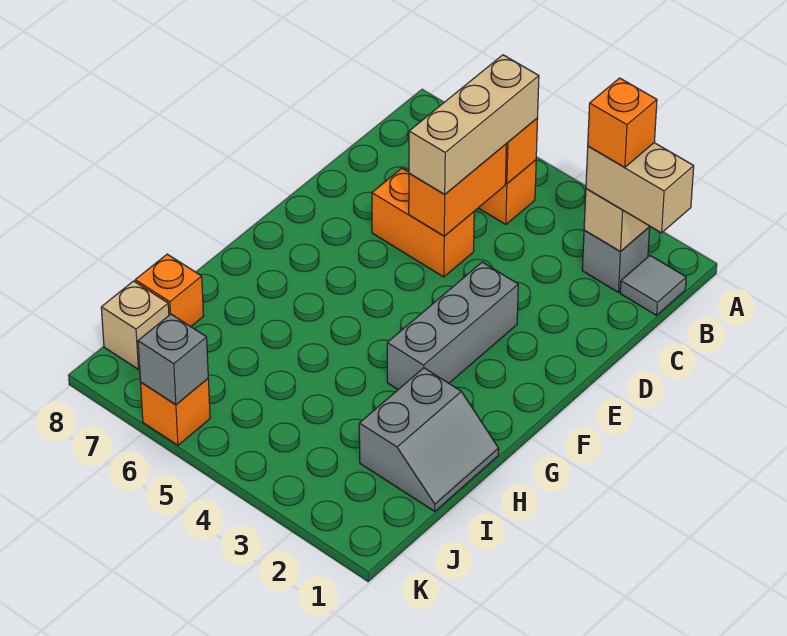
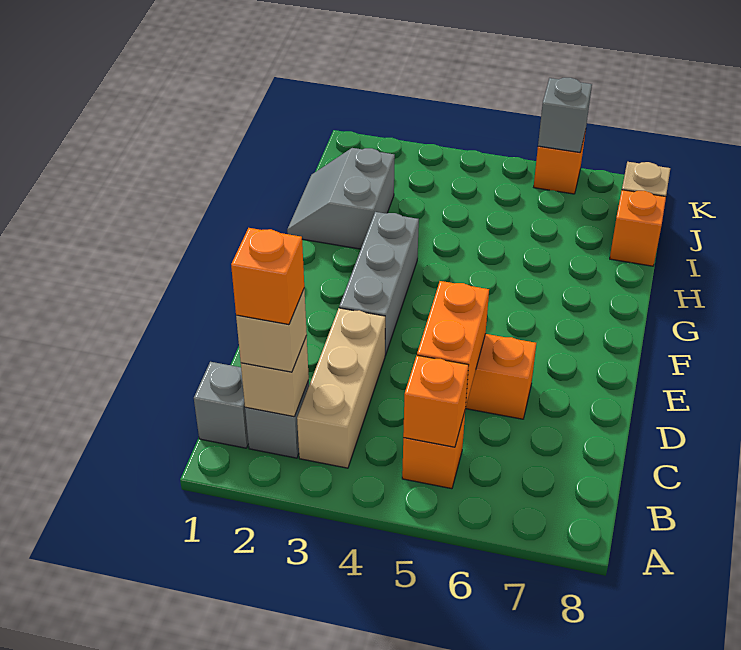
grey 1x1 tile [620,256,686,315] -> grey 1x1 brick [194,362,248,448]
tan 1x2 brick [586,143,694,233] -> tan 1x1 brick [236,290,307,372]
tan 1x3 brick [409,55,539,195] -> tan 1x3 brick moved to [297,308,385,468]

